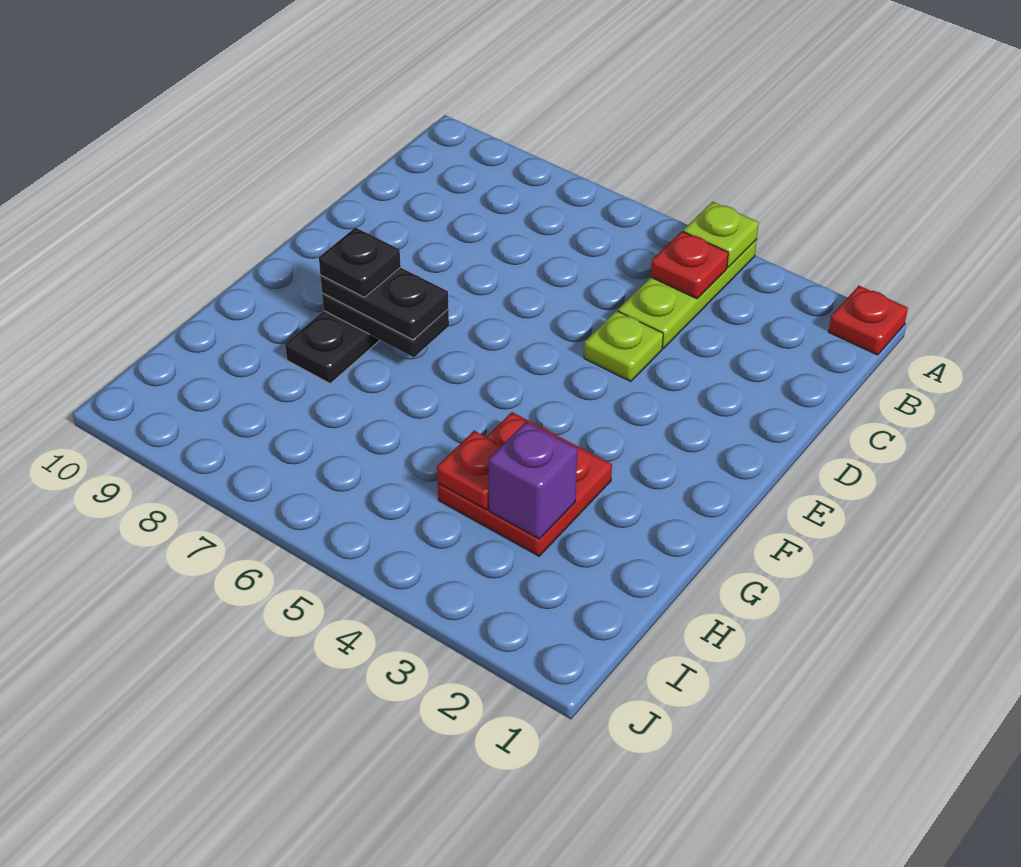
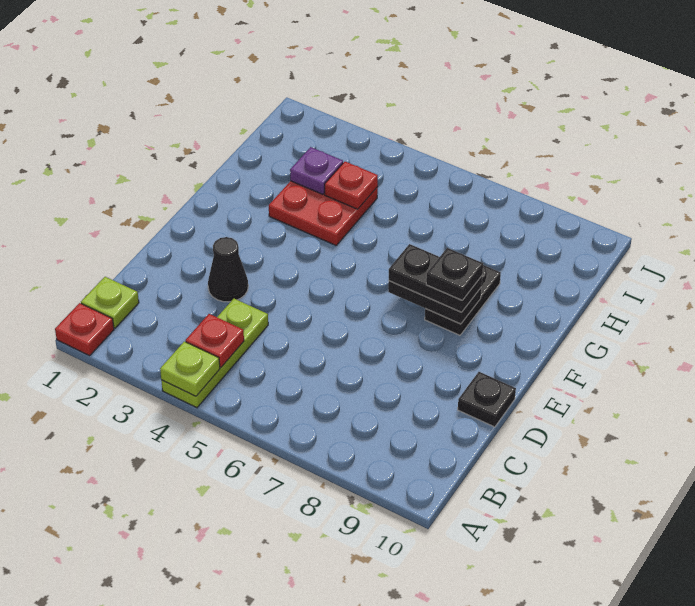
none -> black 1x1 cone [208,237,248,302]
lime 1x1 plate [584,311,663,381] -> lime 1x1 plate moved to [81,277,139,328]
none -> black 1x1 plate [458,372,516,427]
purple 1x1 brick [489,422,577,539] -> purple 1x1 plate [290,147,343,194]

